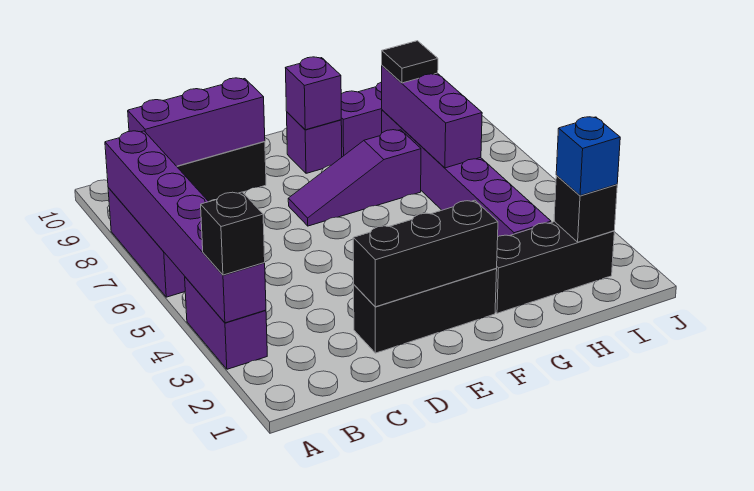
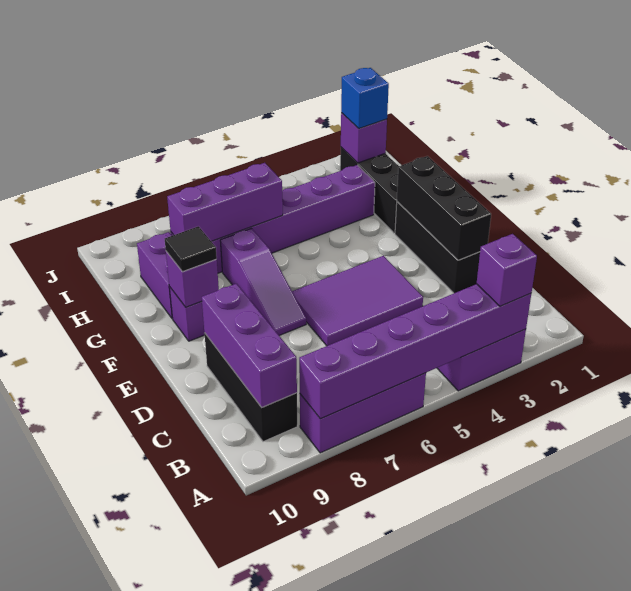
black 1x1 brick [201,192,265,275] -> purple 1x1 brick [477,234,537,306]
none -> purple 2x3 tile [292,256,423,346]
black 1x1 tile [382,41,438,83] -> black 1x1 tile moved to [165,226,217,272]
black 1x1 brick [554,176,617,242] -> purple 1x1 brick [341,113,387,163]

